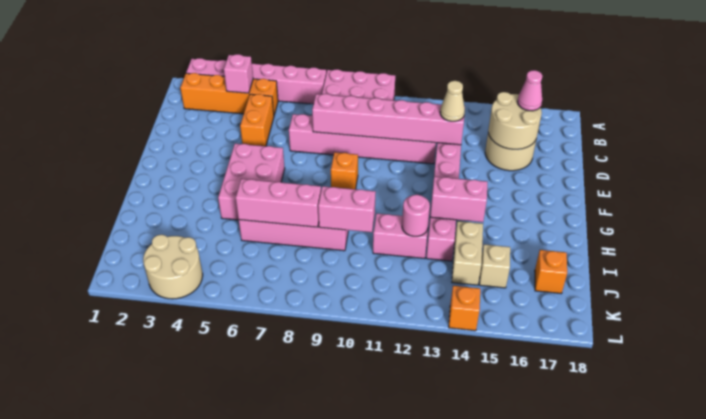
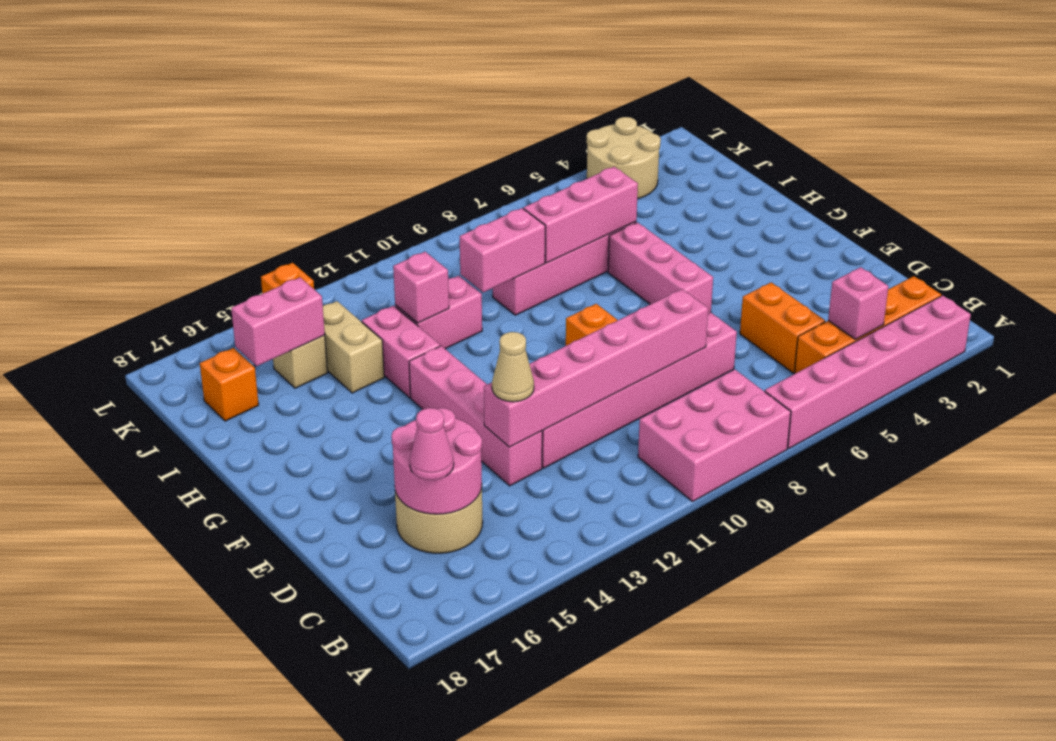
tan 2x2 round brick [488,92,542,149] -> pink 2x2 round brick [391,408,482,514]
pink 2x3 brick [218,144,285,220] -> pink 1x3 brick [608,222,713,314]
pink 1x2 brick [430,177,487,222] -> pink 1x2 brick moved to [231,277,325,366]
pink 1x1 round brick [402,195,430,236] -> pink 1x1 brick [393,252,449,323]

